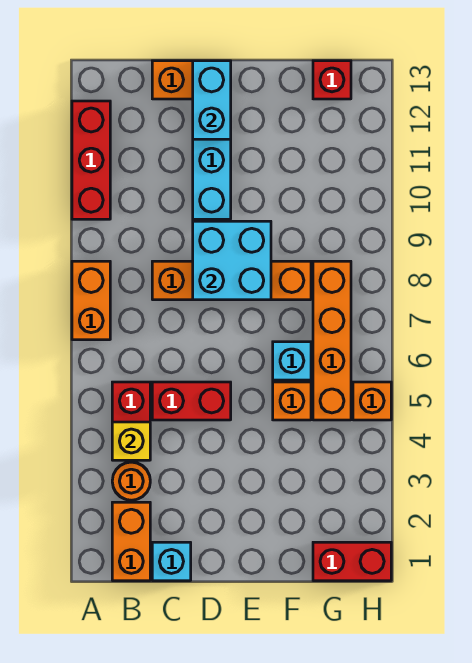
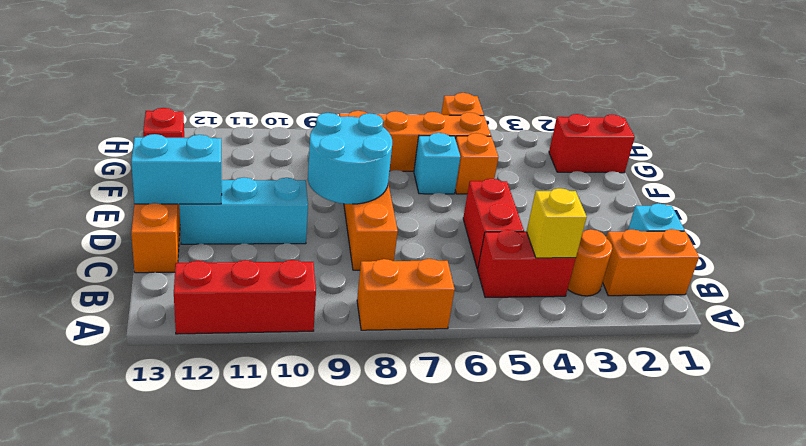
cyan 2x2 brick [193,221,271,300] -> cyan 2x2 round brick [308,113,392,204]
red 1x2 brick [313,542,391,581] -> red 1x2 brick turned to [549,114,635,173]

